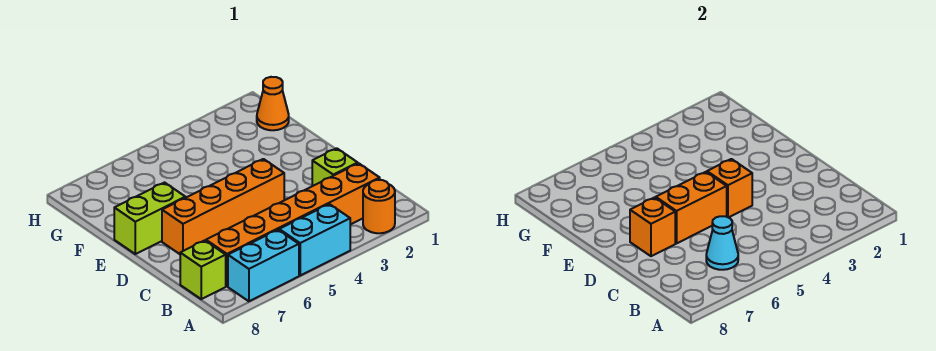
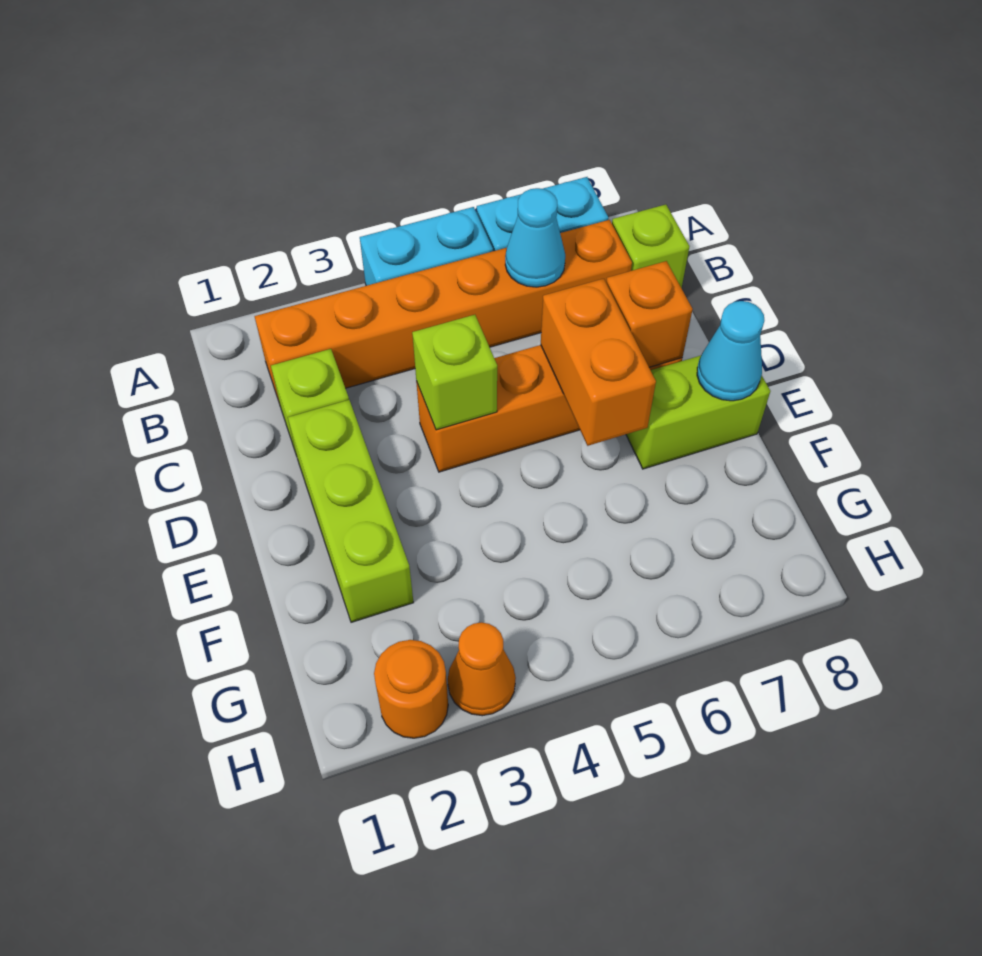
orange 1x1 round brick [363,180,395,233] -> orange 1x1 round brick moved to [374,640,448,738]
none -> lime 1x3 brick [288,400,414,622]
orange 1x1 brick [707,159,752,218] -> lime 1x1 brick [412,315,497,430]
orange 1x2 brick [656,172,727,243] -> orange 1x2 brick turned to [541,279,656,446]
none -> cyan 1x1 cone [697,301,764,401]
orange 1x1 cone [257,77,289,130] -> orange 1x1 cone moved to [448,622,516,716]

